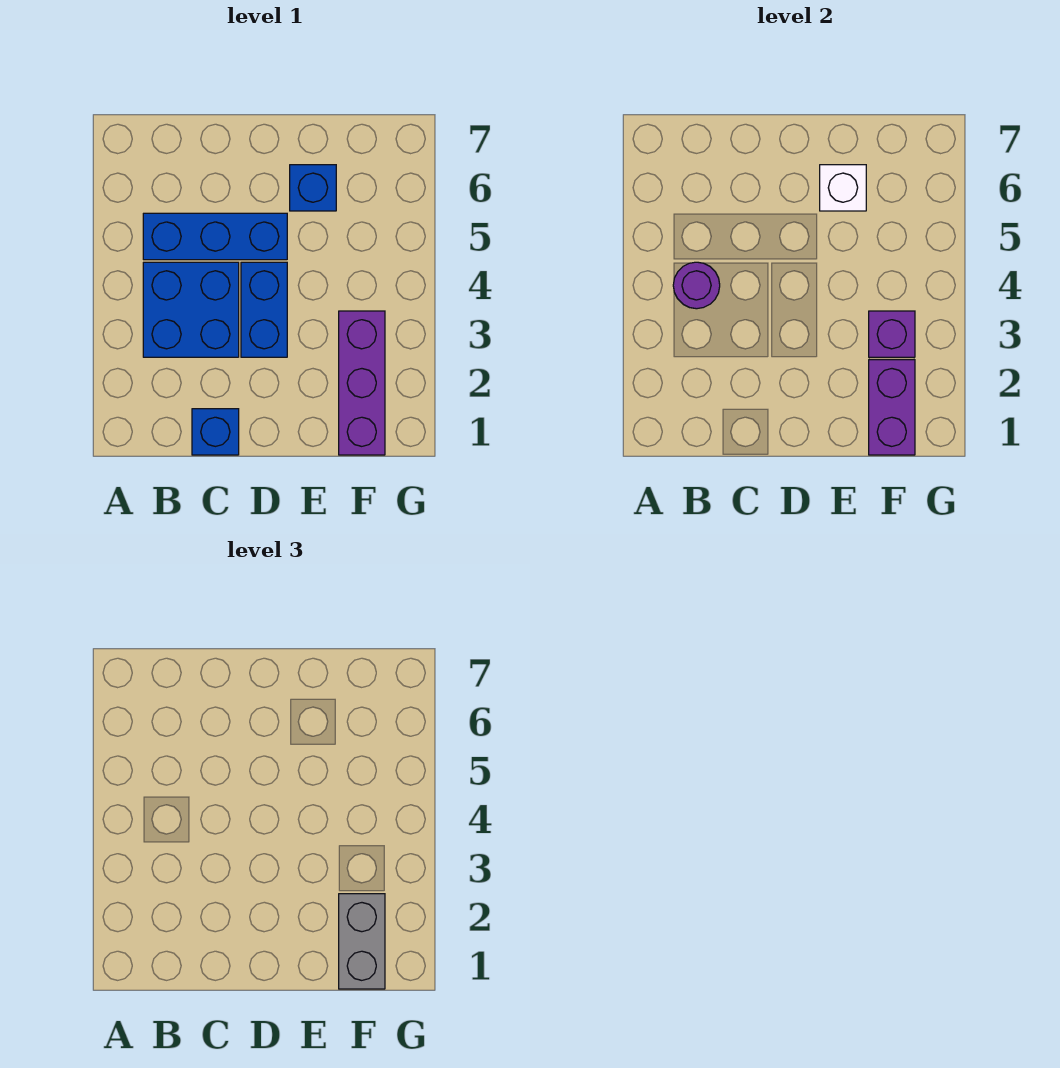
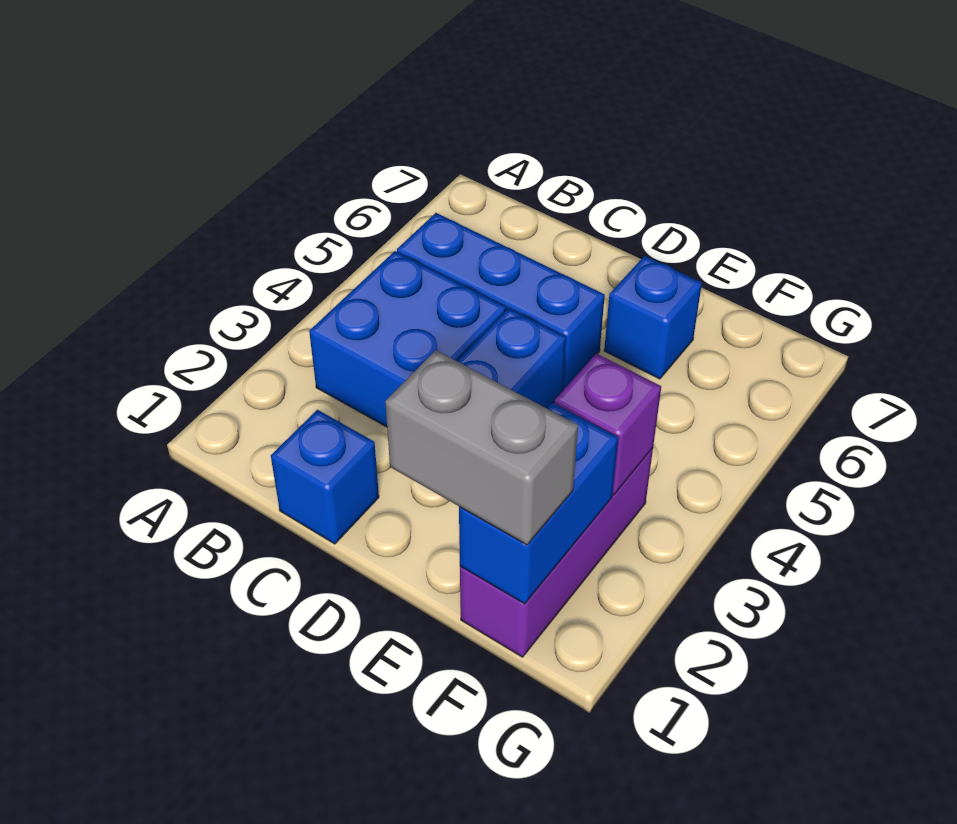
purple 1x1 round brick [673,262,720,309] -> none
white 1x1 brick [820,165,866,211] -> none
purple 1x2 brick [869,360,915,455] -> blue 1x2 brick [459,403,618,604]
grey 1x2 brick [339,894,385,989] -> grey 1x2 brick turned to [385,350,578,545]

